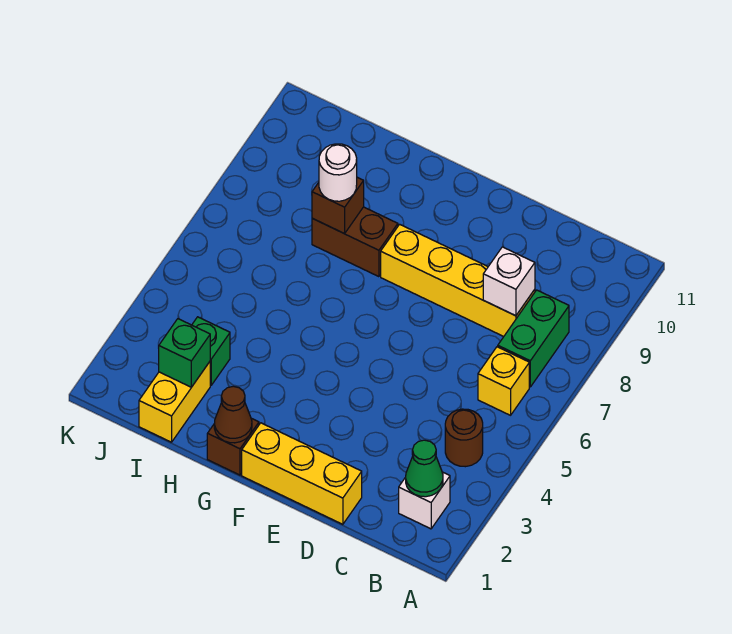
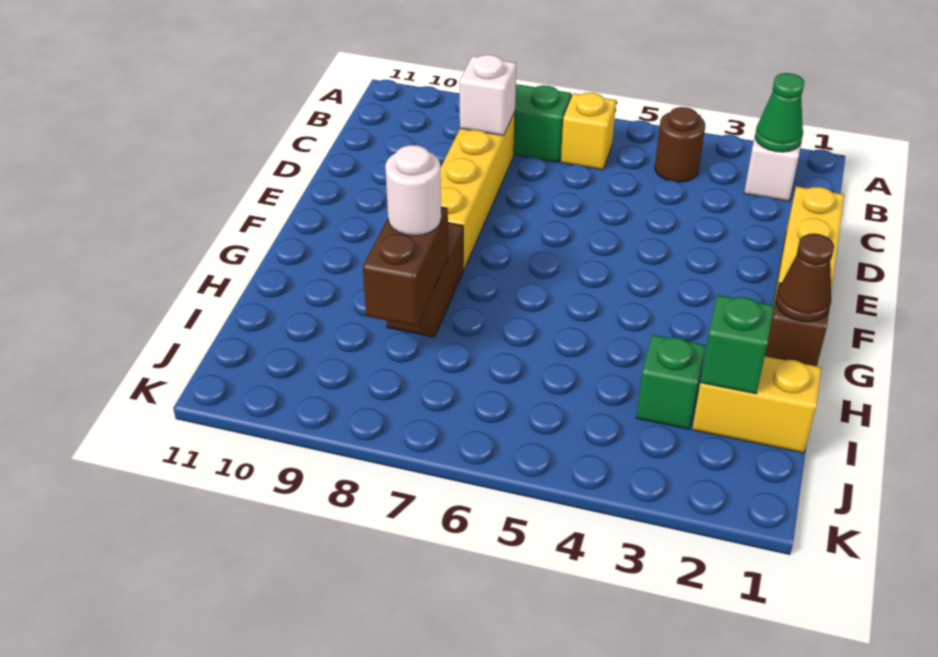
brown 1x1 brick [312,177,364,234] -> brown 1x2 brick [363,207,448,326]

